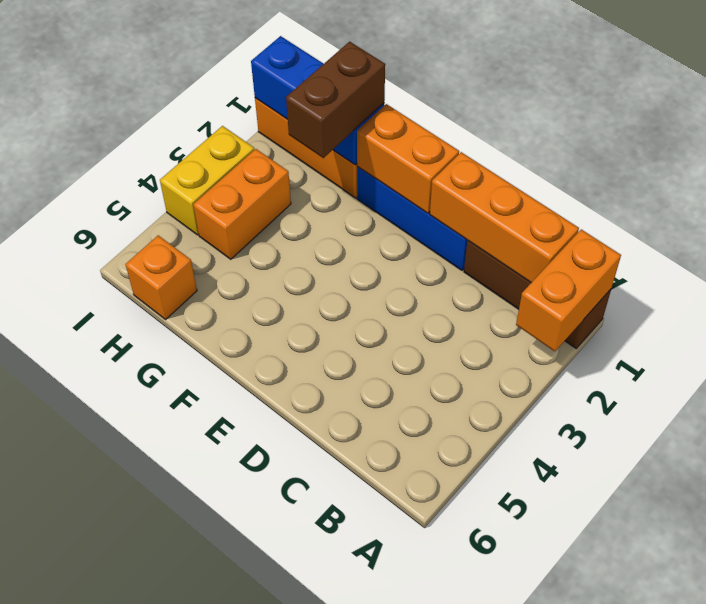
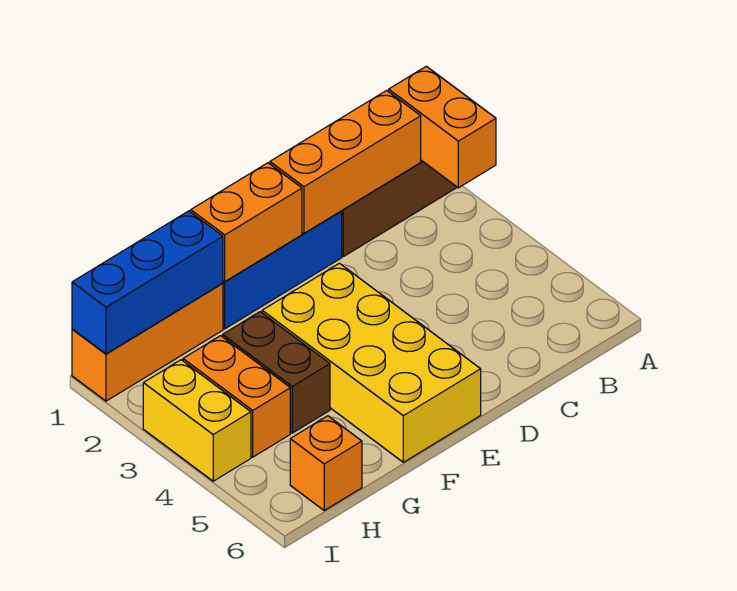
none -> yellow 2x4 brick [262,263,481,462]
brown 1x2 brick [286,42,385,158] -> brown 1x2 brick moved to [223,312,330,433]

